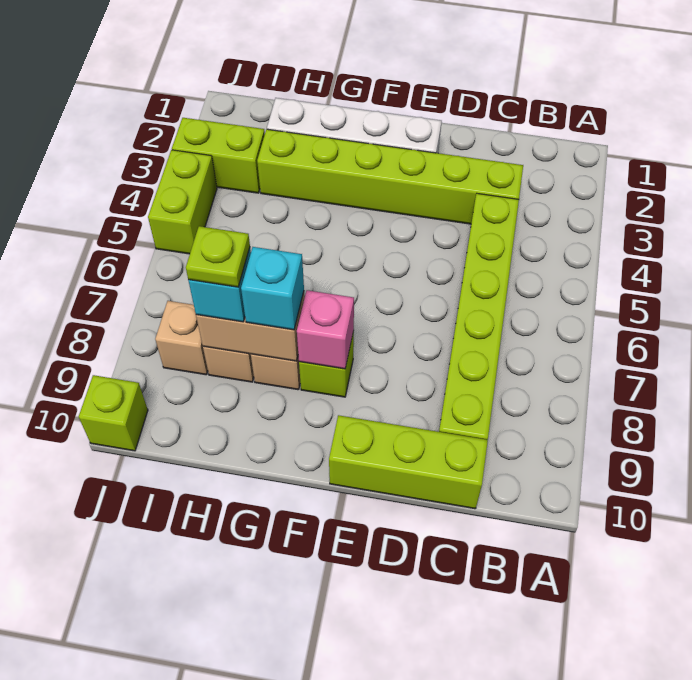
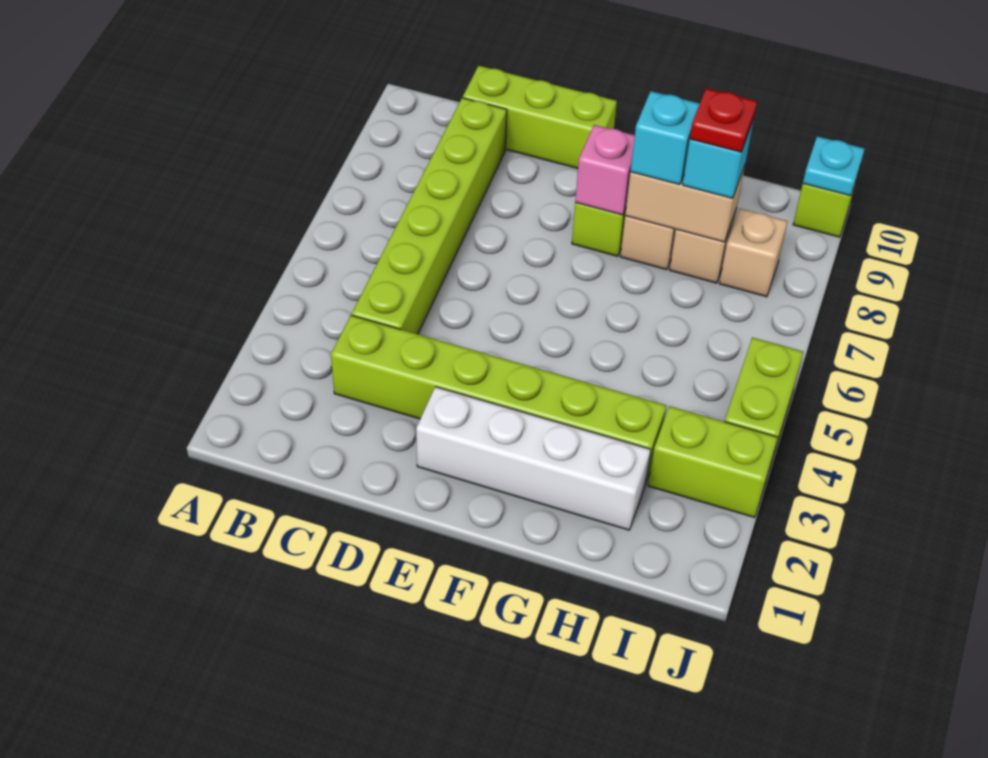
lime 1x1 plate [186,226,250,287] -> red 1x1 plate [690,88,757,152]
none -> cyan 1x1 plate [803,136,864,196]

